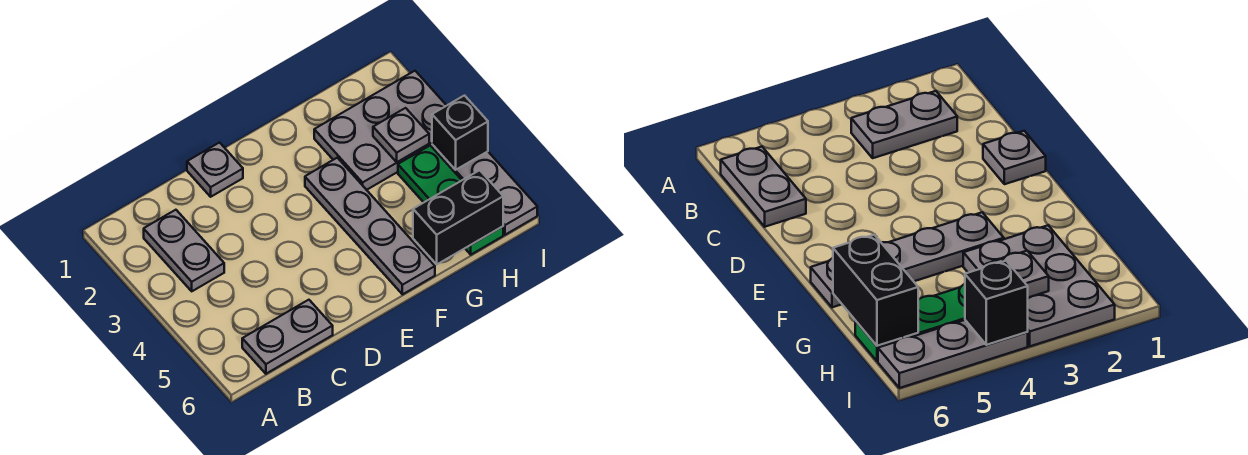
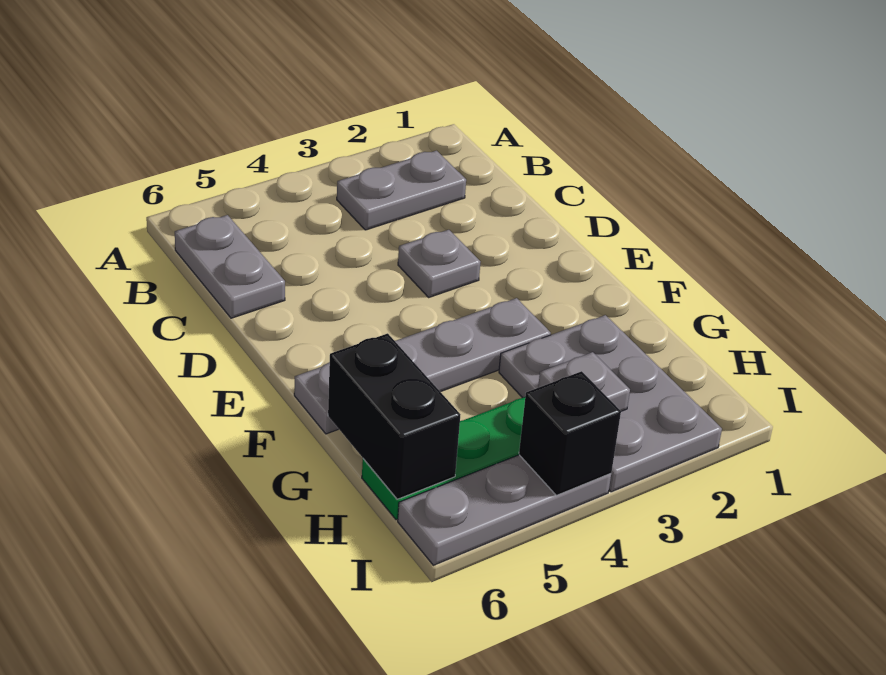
grey 1x1 plate [187,143,243,197] -> grey 1x1 plate moved to [398,230,480,297]

